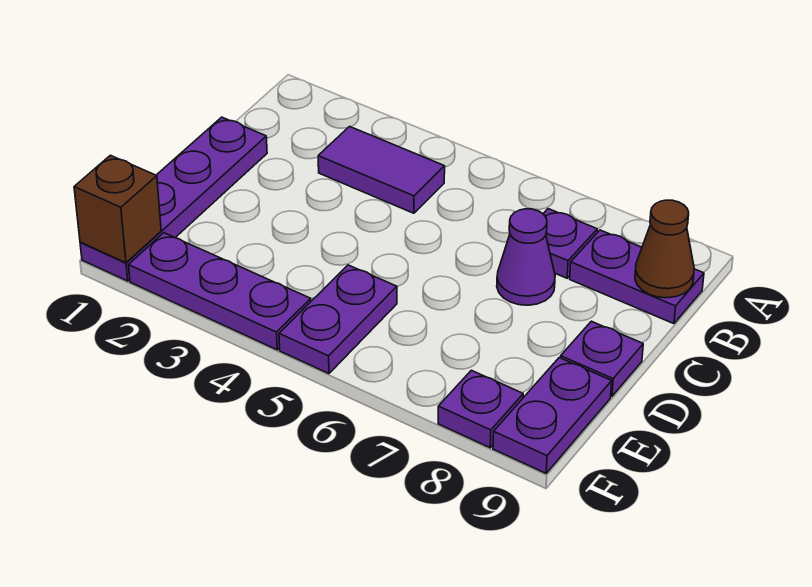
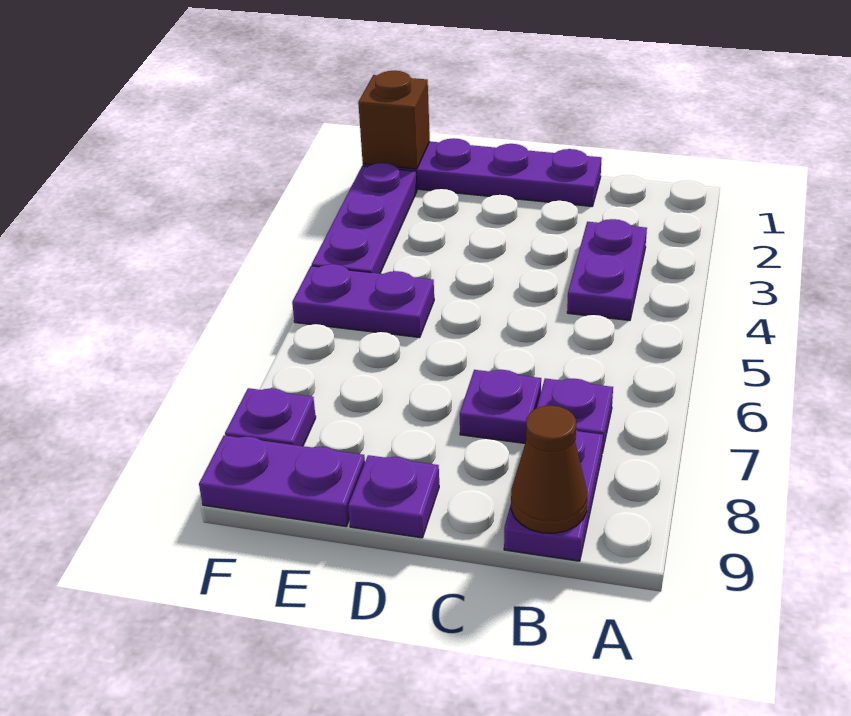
purple 1x2 tile [318,127,445,213] -> purple 1x2 plate [567,219,647,320]
purple 1x1 cone [497,209,555,305] -> purple 1x1 plate [460,370,541,443]

